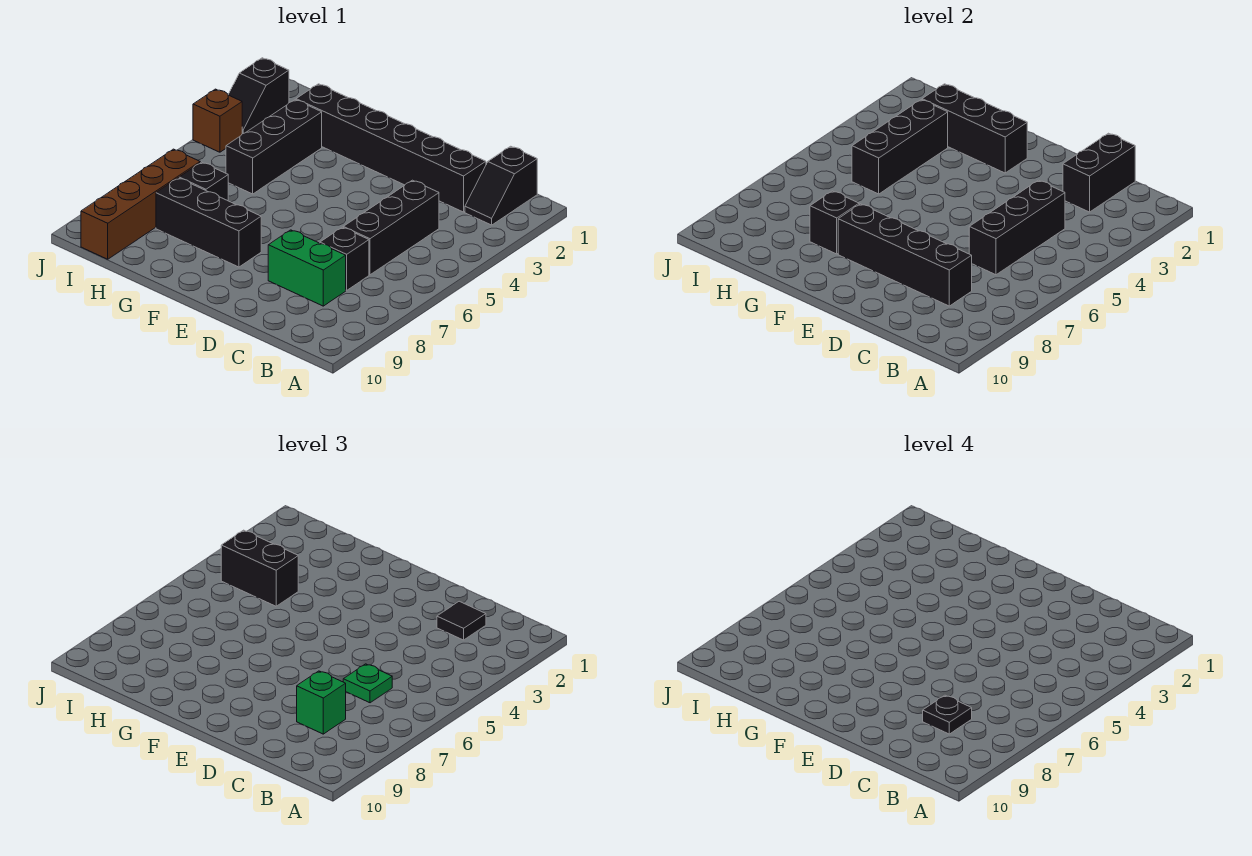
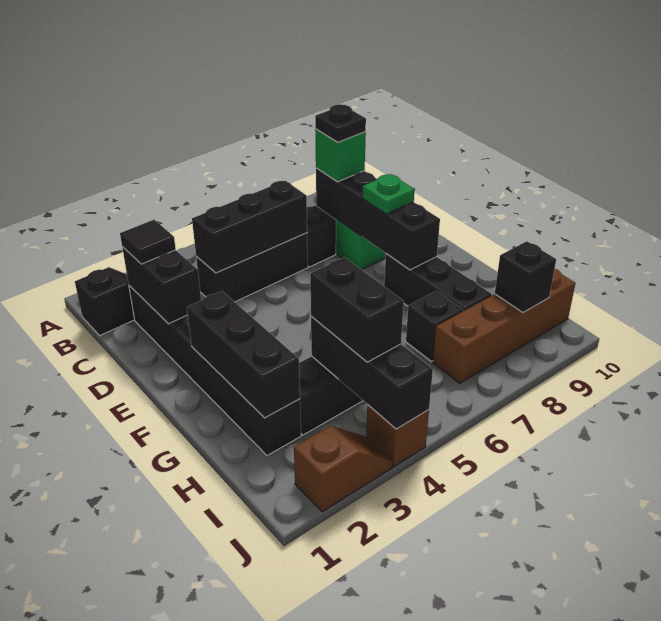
black 1x2 brick [1063,133,1135,212] -> black 1x2 brick turned to [122,247,201,324]
green 1x1 plate [343,664,392,703] -> green 1x1 plate moved to [362,174,415,214]
black 1x1 brick [810,191,859,254] -> black 1x1 brick moved to [495,241,556,313]
black 1x3 brick [852,100,948,194] -> black 1x3 brick turned to [311,316,433,429]
black 1x2 slope [228,58,289,134] -> brown 1x2 slope [294,426,393,512]

